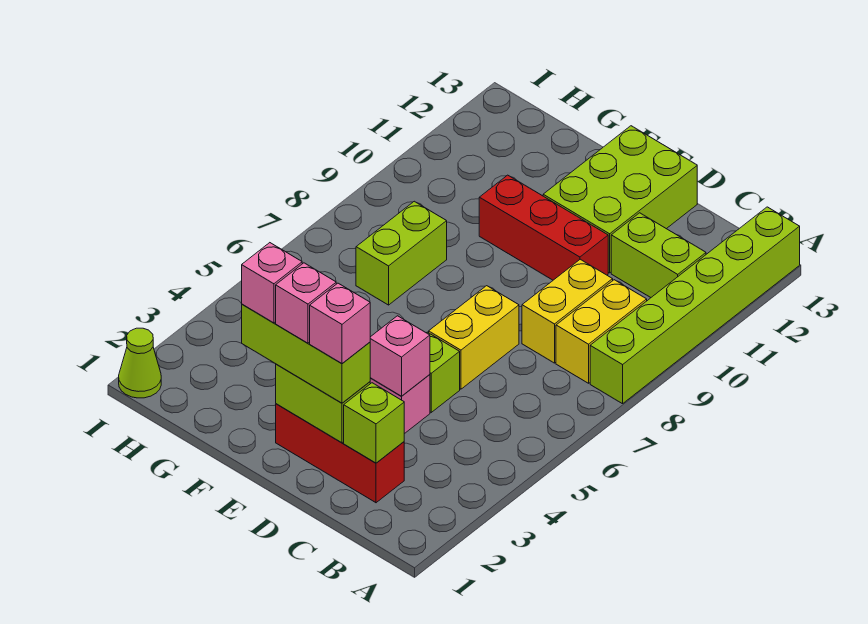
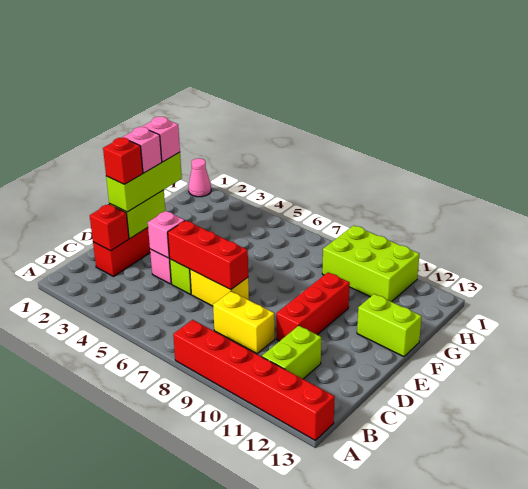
lime 1x6 brick [590,207,800,404] -> red 1x6 brick [173,320,335,440]
yellow 1x2 brick [556,280,647,383] -> none
lime 1x1 brick [344,383,404,463] -> red 1x1 brick [90,204,129,251]
pink 1x1 brick [310,283,370,364] -> red 1x1 brick [103,137,143,184]
none -> red 1x3 brick [168,220,248,290]
lime 2x3 brick [543,126,697,273] -> lime 2x3 brick moved to [322,225,419,302]
lime 1x2 brick [356,201,447,305] -> lime 1x2 brick moved to [357,294,422,357]
lime 1x1 cone [119,328,161,398] -> pink 1x1 cone [189,158,211,197]

